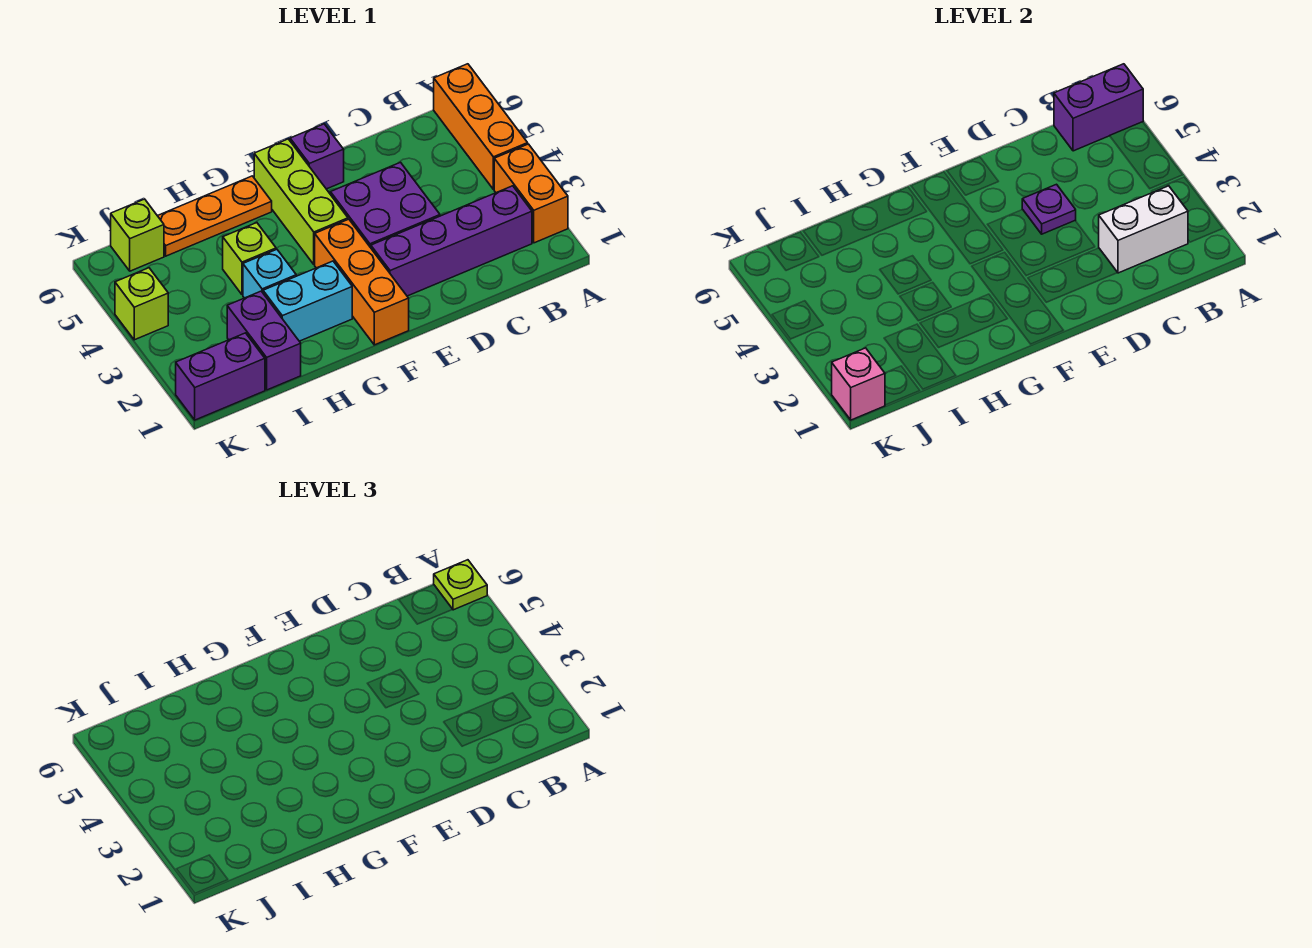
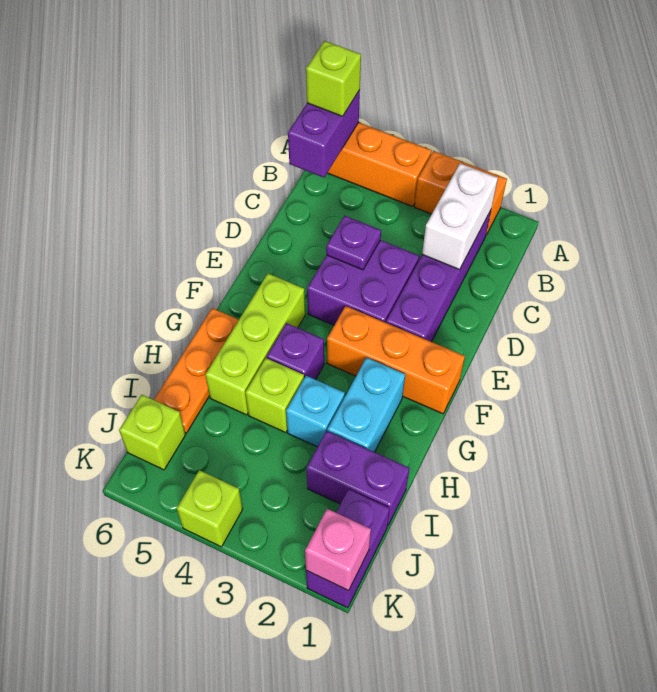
lime 1x1 plate [434,560,487,610] -> lime 1x1 brick [306,41,361,116]
purple 1x1 brick [290,124,344,189] -> purple 1x1 brick moved to [267,323,324,380]
lime 1x3 brick [254,139,348,265] -> lime 1x3 brick turned to [205,274,305,415]

